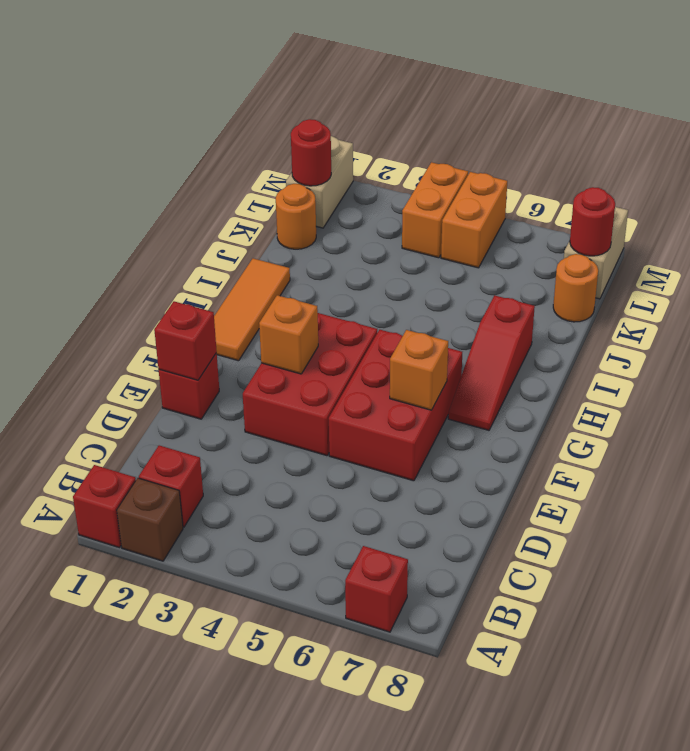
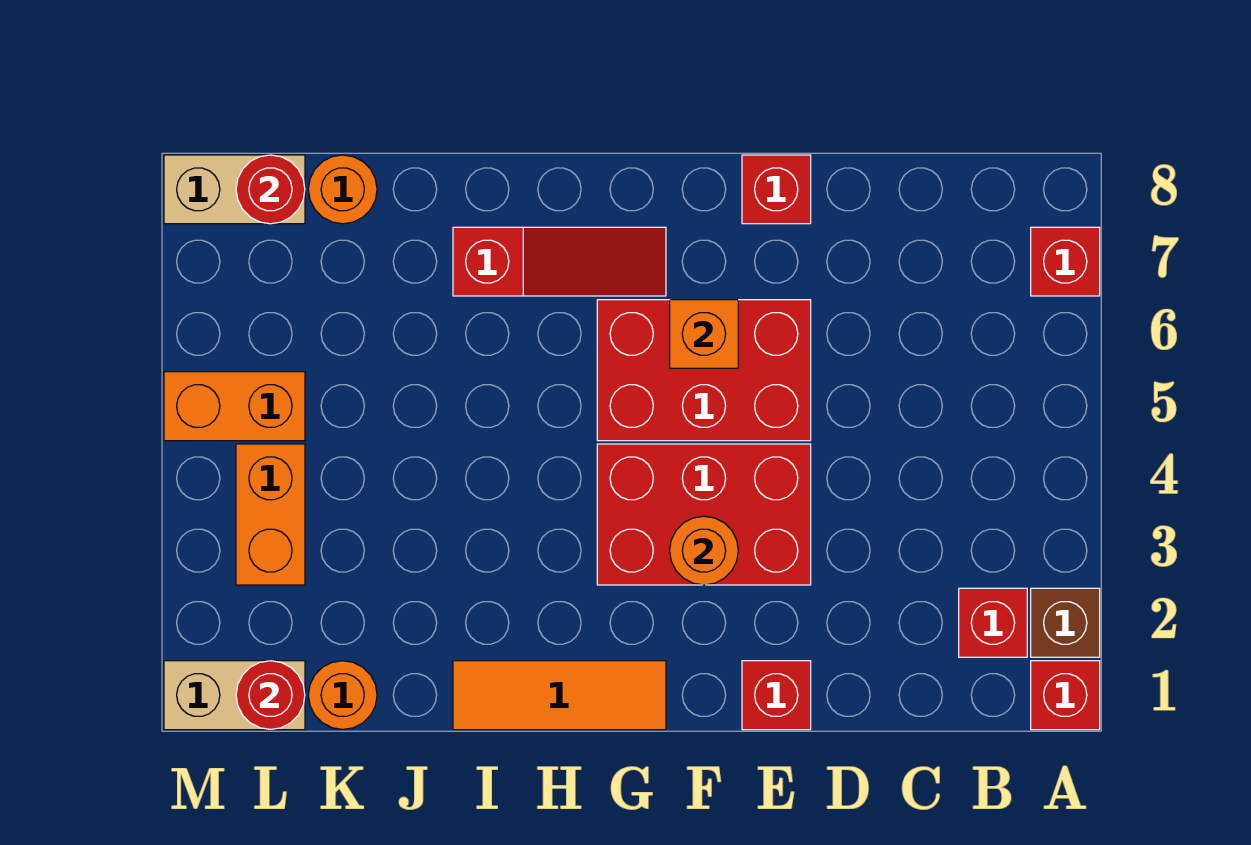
red 1x1 brick [154,301,217,380] -> red 1x1 brick moved to [742,155,811,224]
orange 1x1 brick [259,295,318,374] -> orange 1x1 round brick [670,516,738,585]
orange 1x2 brick [402,162,468,258] -> orange 1x2 brick turned to [236,444,305,585]

